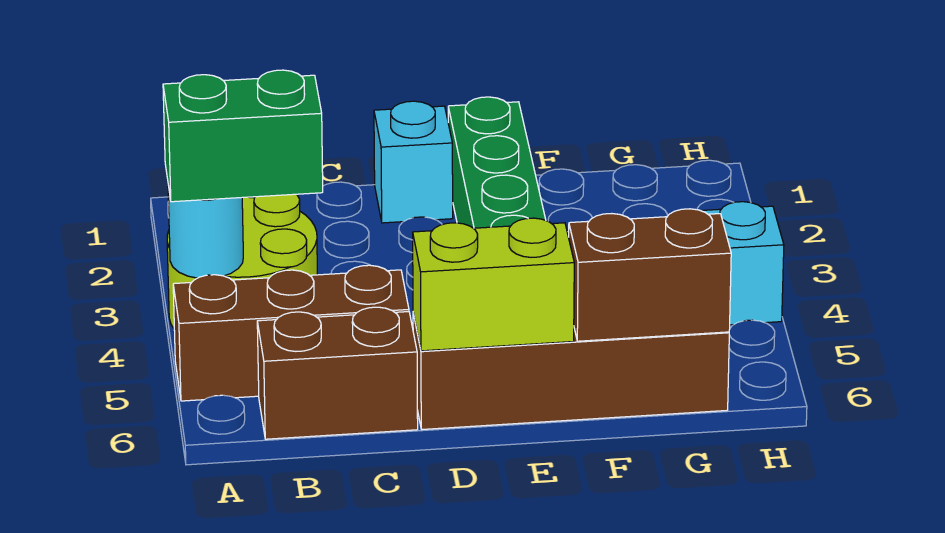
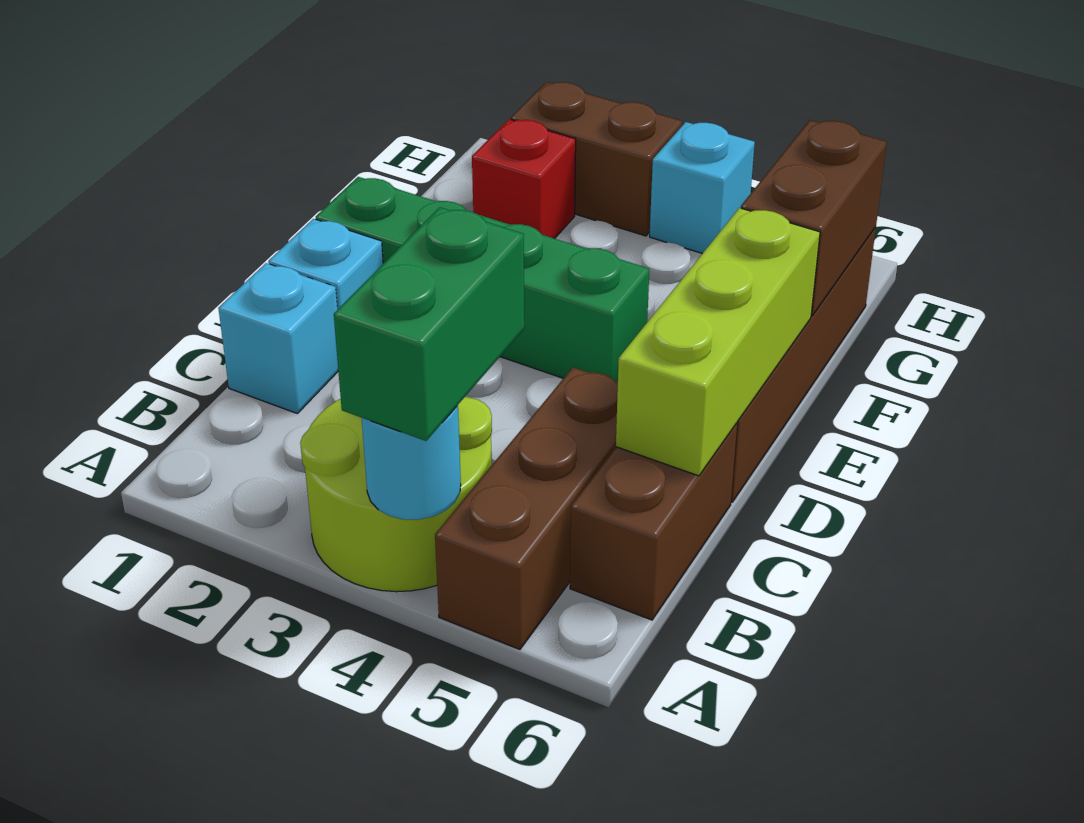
none -> cyan 1x1 brick [218,263,338,413]
lime 1x2 brick [413,218,574,351] -> lime 1x3 brick [616,208,820,476]
none -> red 1x1 brick [472,119,576,239]
none -> brown 1x2 brick [511,82,682,236]

